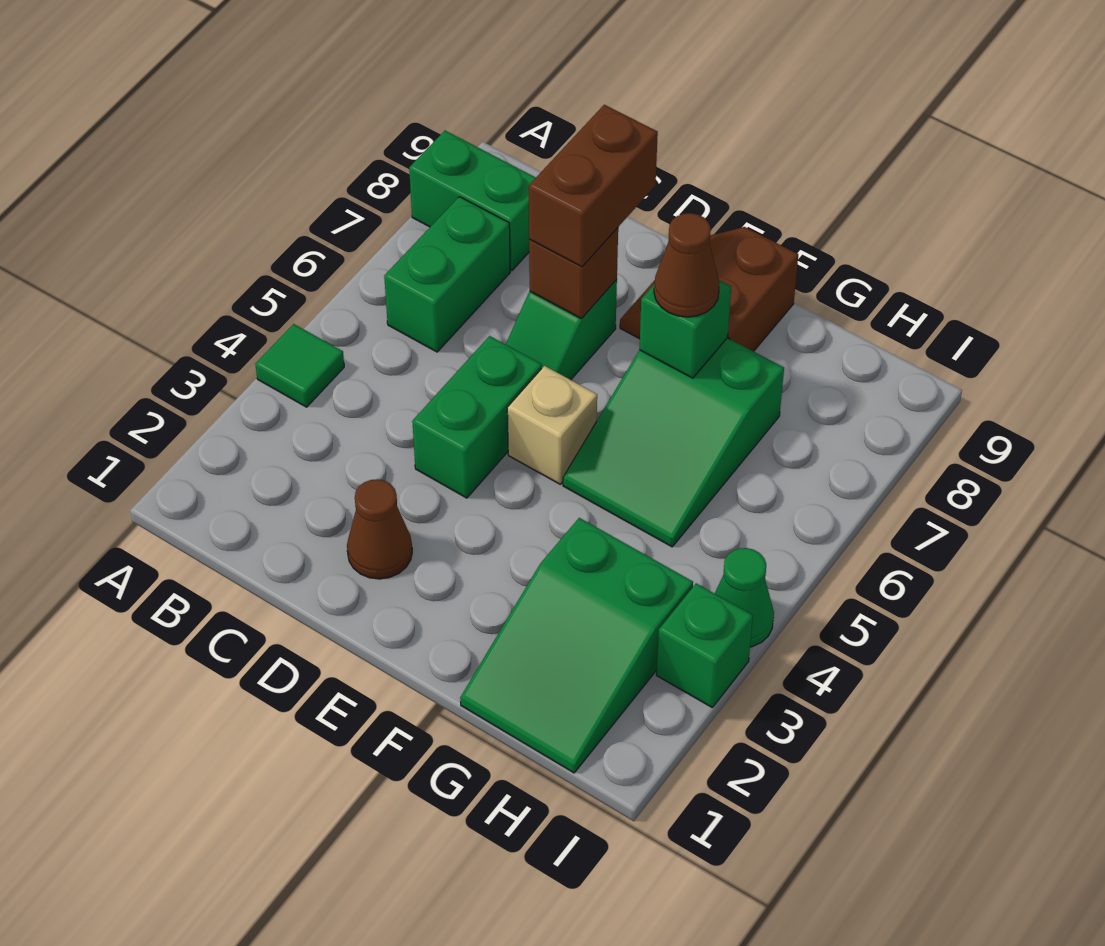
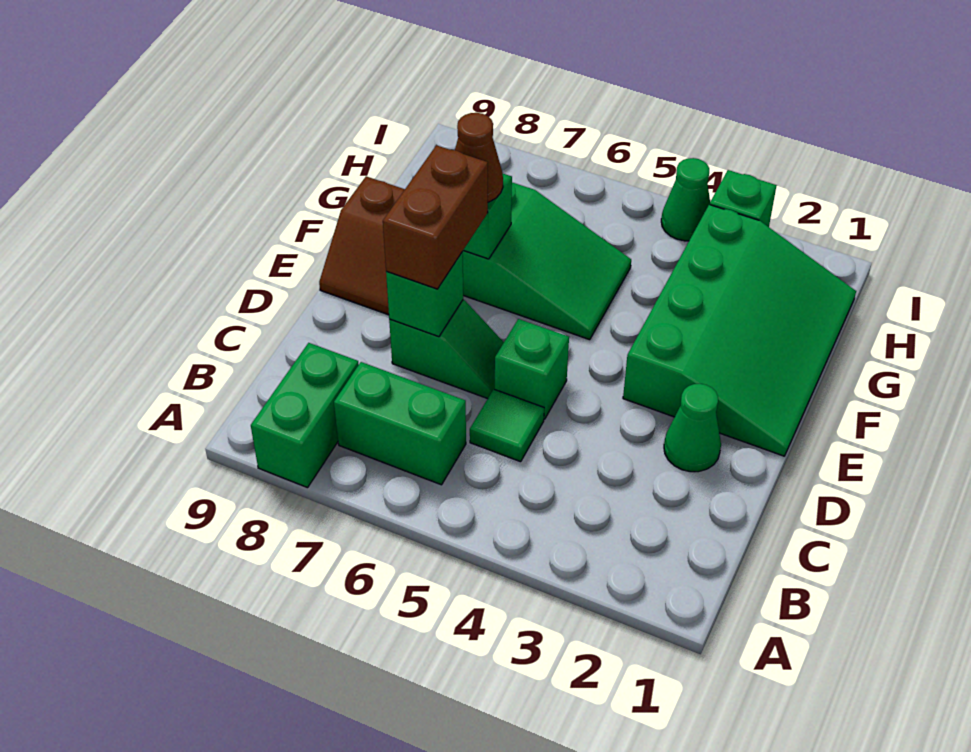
green 1x1 tile [255,324,344,407] -> green 1x1 tile moved to [470,389,544,462]
brown 1x1 cone [347,479,412,579] -> green 1x1 cone [664,384,721,472]
green 1x2 brick [412,336,542,498] -> green 1x1 brick [495,319,569,419]
brown 1x1 brick [529,228,618,319] -> green 1x1 brick [386,252,463,337]
brown 1x2 brick [529,105,658,267] -> brown 1x2 brick turned to [383,145,488,289]
tan 1x1 brick [507,366,597,484] -> none
green 2x3 slope [460,518,693,773] -> green 3x4 slope [623,204,856,456]

